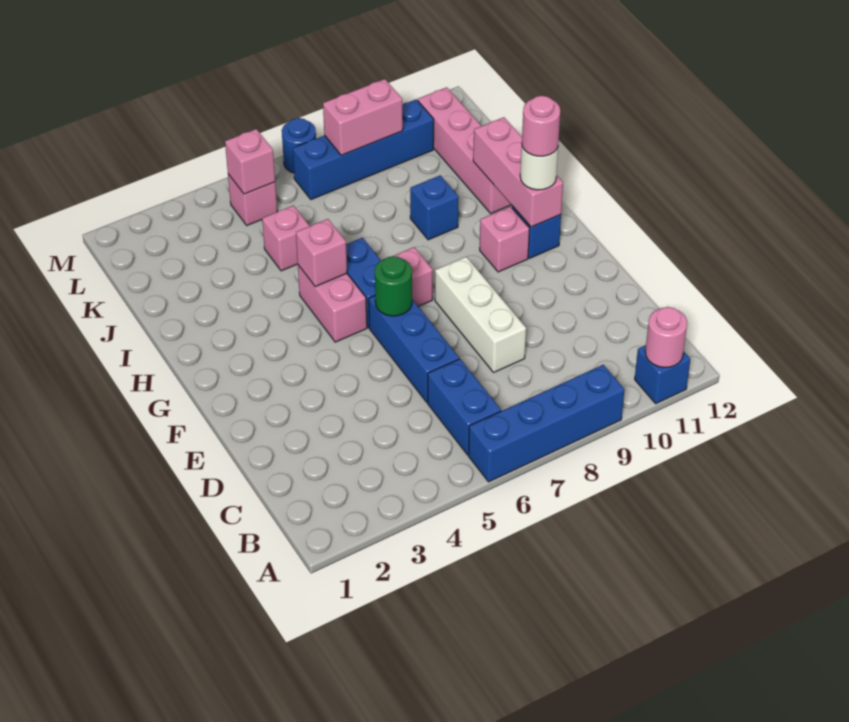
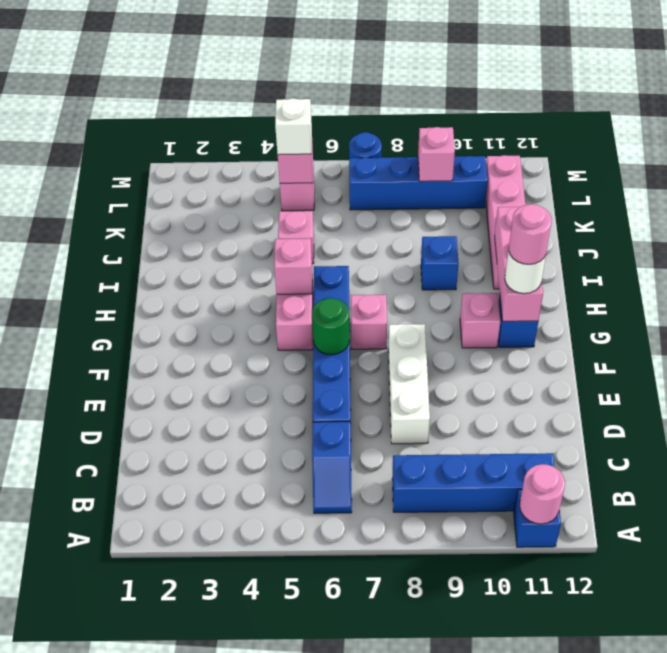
blue 1x4 brick [469,365,625,482] -> blue 1x4 brick moved to [392,453,555,512]
blue 1x2 brick [428,359,501,455] -> blue 1x2 slope [312,421,352,513]
none -> white 1x1 brick [275,98,312,155]
pink 1x2 brick [323,79,403,155] -> pink 1x1 brick [418,127,455,181]

